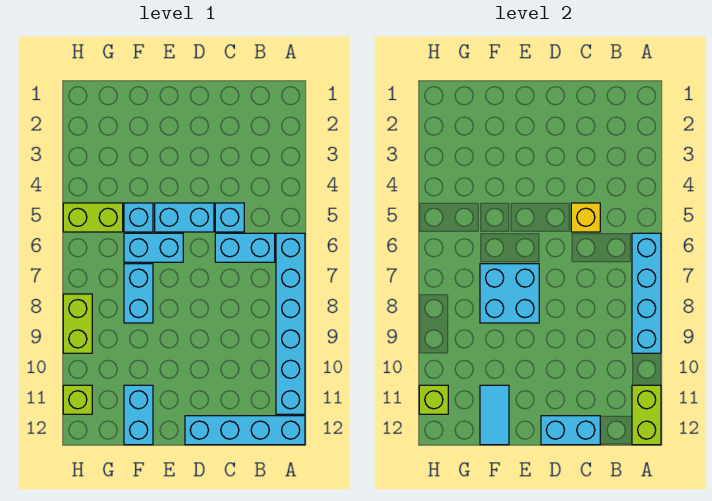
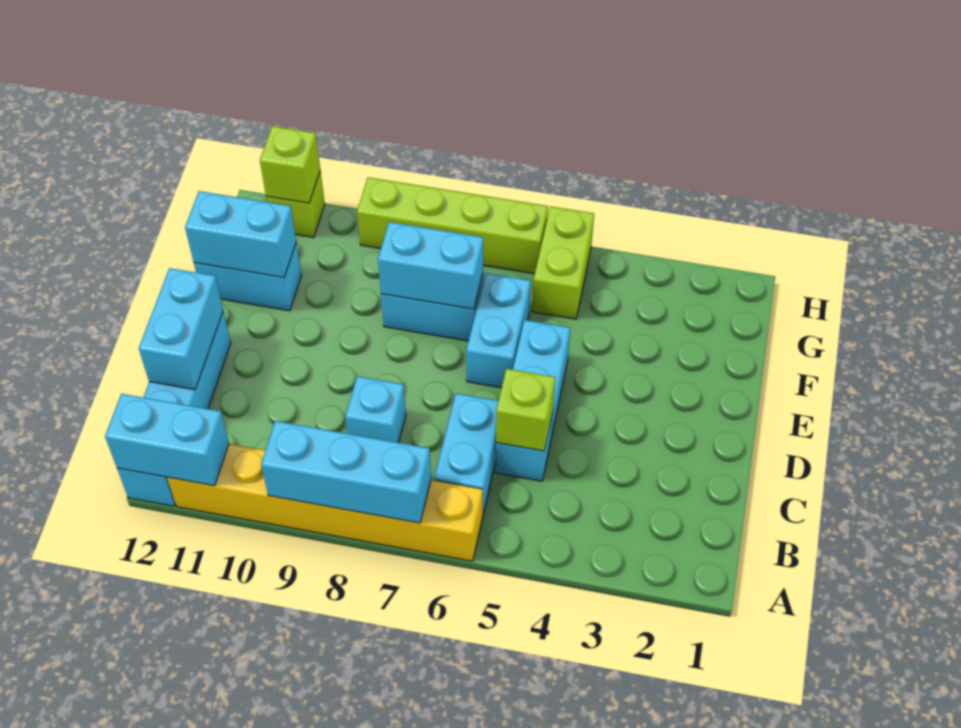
cyan 1x6 brick [276,233,305,414] -> yellow 1x6 brick [167,444,483,561]
cyan 1x4 brick [632,233,661,353] -> cyan 1x3 brick [261,421,431,523]
lime 1x2 brick [632,385,661,445] -> cyan 1x2 brick [105,394,229,486]
yellow 1x1 brick [571,203,600,232] -> lime 1x1 brick [496,369,555,451]
cyan 2x2 brick [480,264,539,323] -> cyan 1x2 brick [378,222,483,309]
cyan 1x1 brick [124,203,153,232] -> cyan 1x1 brick moved to [345,376,406,443]
cyan 1x2 tile [480,385,509,445] -> cyan 1x2 brick [185,191,296,277]
lime 1x2 brick [63,294,92,353] -> lime 1x4 brick [357,177,548,274]

